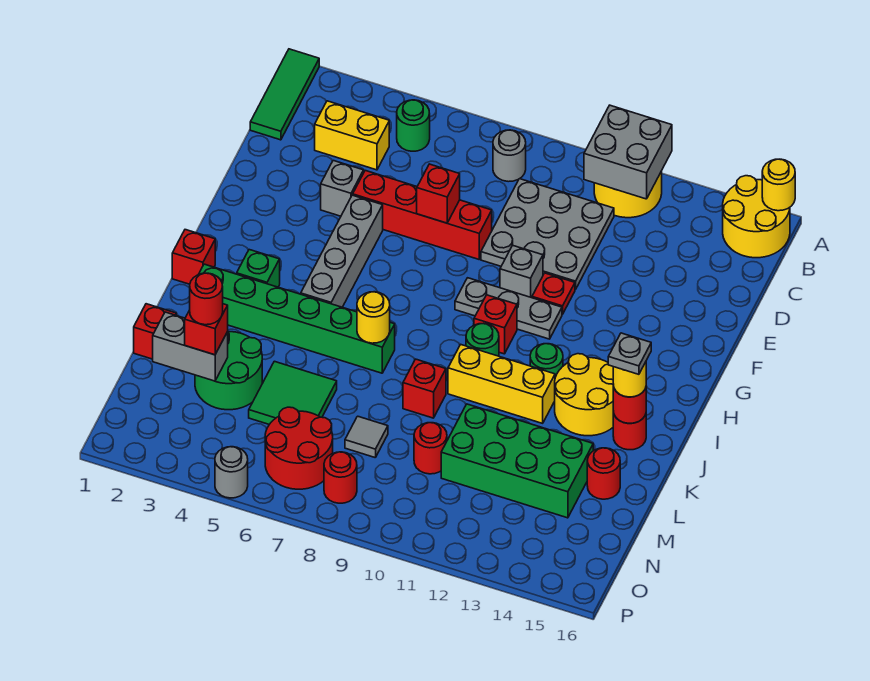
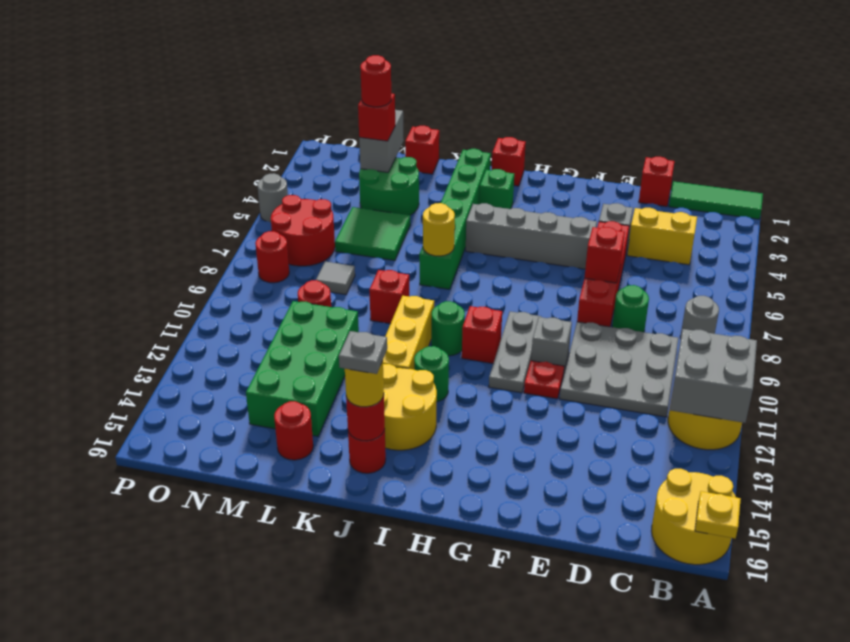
yellow 1x1 round brick [762,159,795,211] -> yellow 1x1 plate [695,491,741,538]
green 1x1 round brick [397,100,430,151] -> green 1x1 round brick moved to [612,285,649,332]
yellow 1x2 brick [315,101,389,170] -> yellow 1x2 brick turned to [627,208,697,265]
none -> red 1x1 brick [639,157,675,207]

